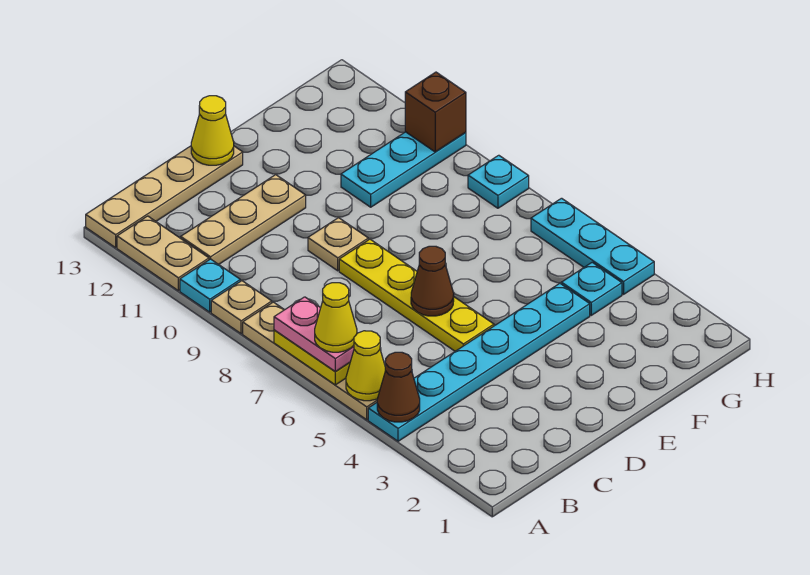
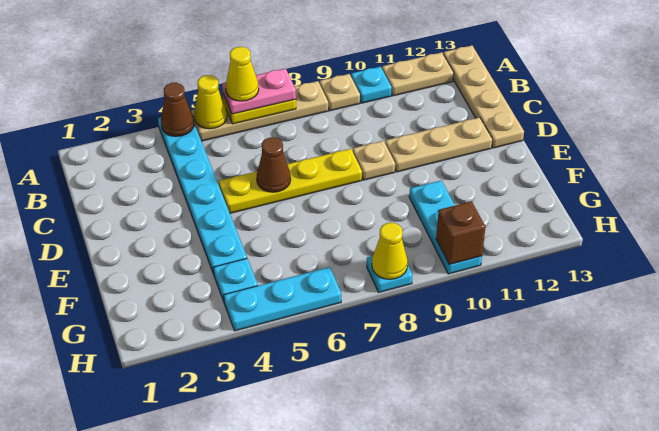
tan 1x3 plate [181,175,306,264] -> tan 1x3 plate turned to [385,117,492,172]
yellow 1x1 cone [191,96,234,165] -> yellow 1x1 cone moved to [372,223,408,279]

